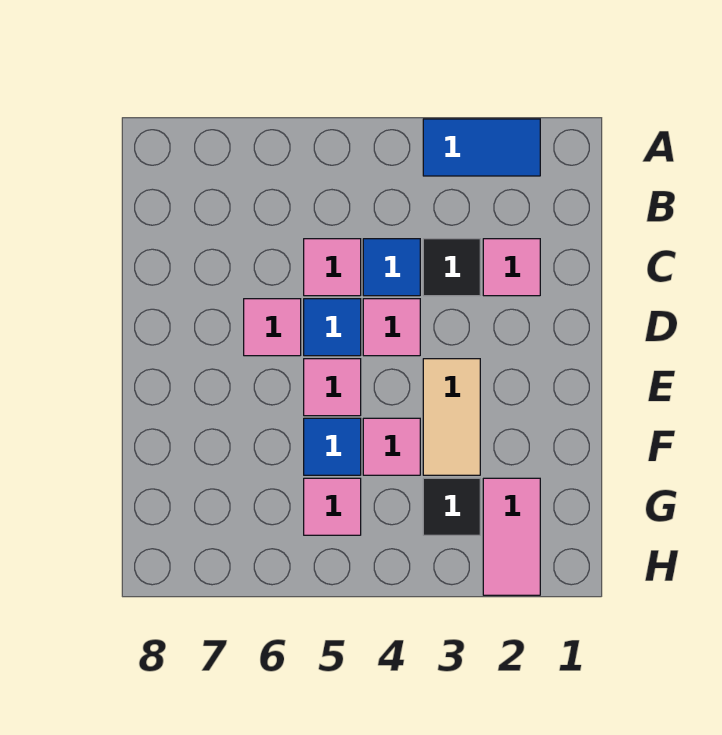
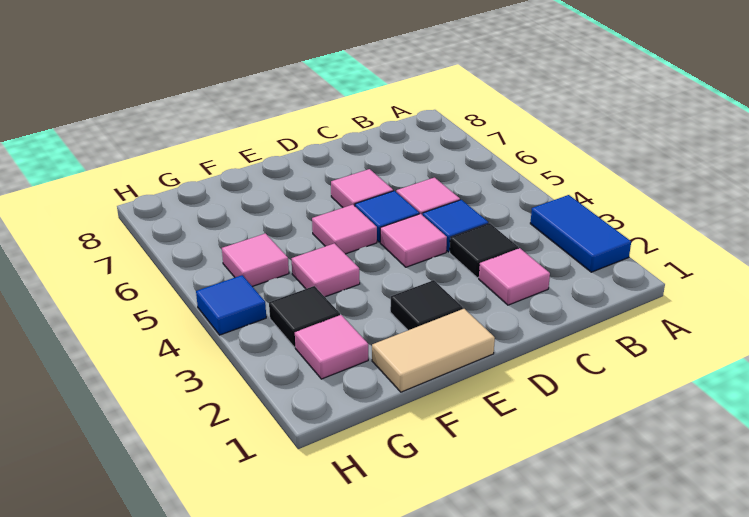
none -> black 1x1 tile [390,280,463,330]
tan 1x2 tile [423,359,480,475] -> tan 1x2 tile moved to [372,309,495,392]
blue 1x1 tile [304,418,361,475] -> blue 1x1 tile moved to [196,275,266,335]
pink 1x2 tile [483,478,540,595] -> pink 1x1 tile [295,315,368,379]

